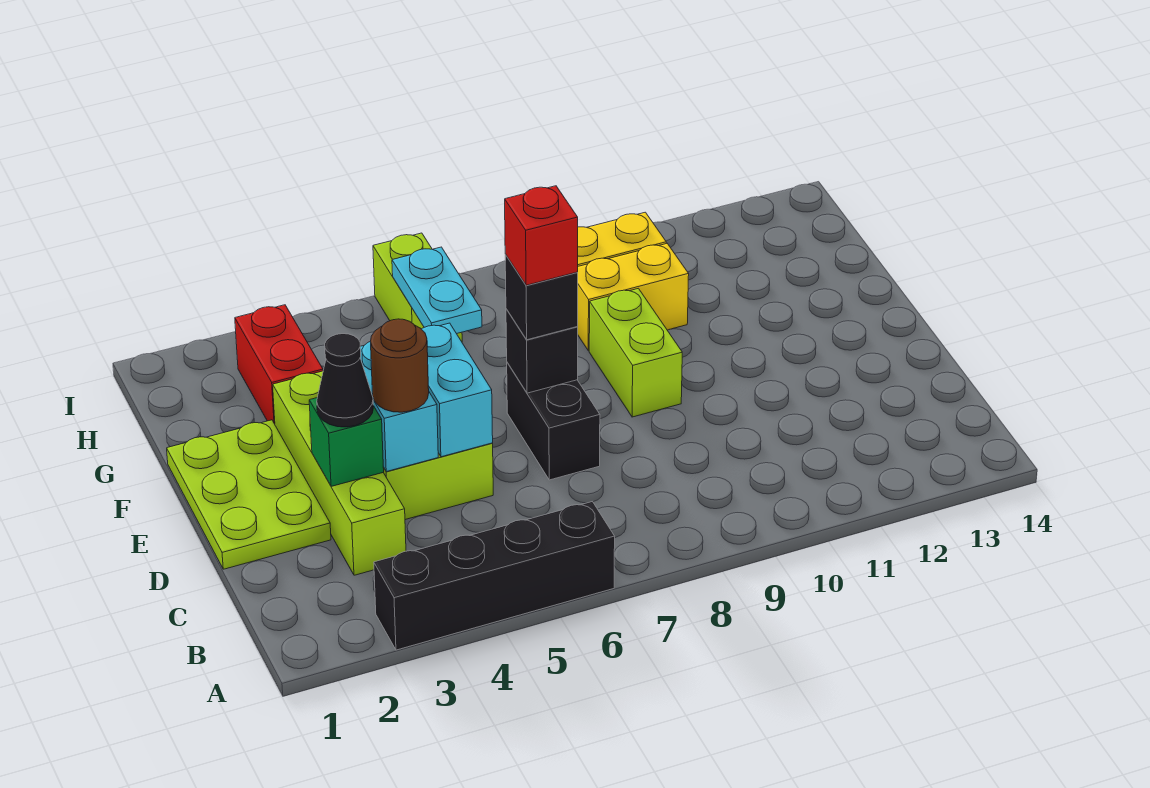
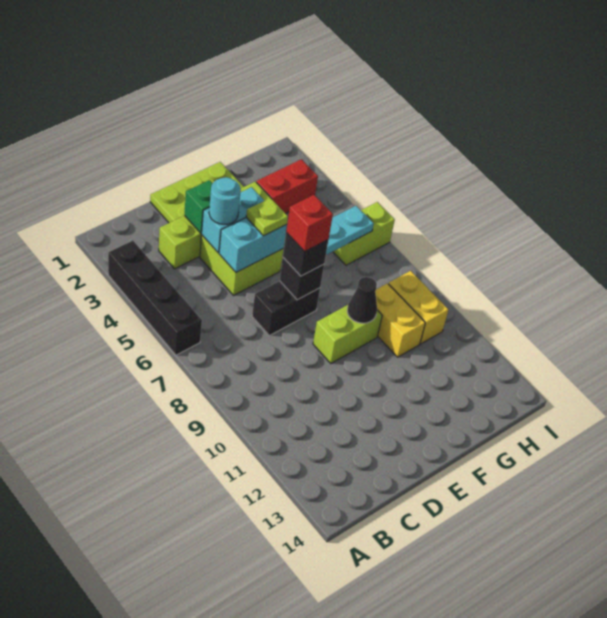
black 1x1 cone [317,334,373,427] -> black 1x1 cone moved to [347,277,377,323]
brown 1x1 round brick [371,319,429,412] -> cyan 1x1 round brick [209,177,241,225]
none -> lime 1x1 plate [246,198,288,236]

